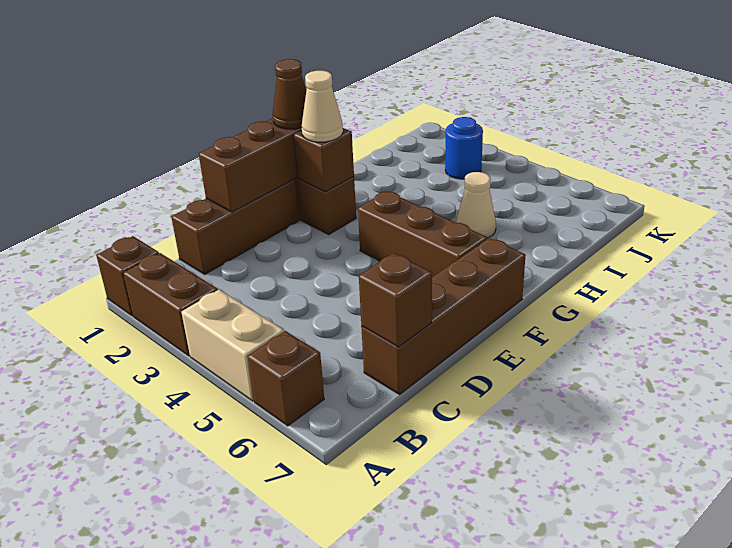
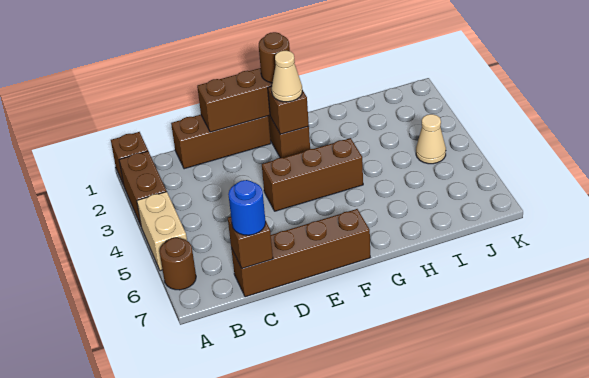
brown 1x1 brick [247,331,324,426] -> brown 1x1 round brick [159,238,196,290]
brown 1x1 cone [273,59,306,129] -> brown 1x1 round brick [259,32,290,83]
brown 1x3 brick [358,191,487,277] -> brown 1x3 brick turned to [262,138,363,211]
tan 1x1 cone [456,172,496,238] -> tan 1x1 cone moved to [416,114,446,164]
blue 1x1 round brick [445,117,483,179] -> blue 1x1 round brick moved to [228,180,266,235]

